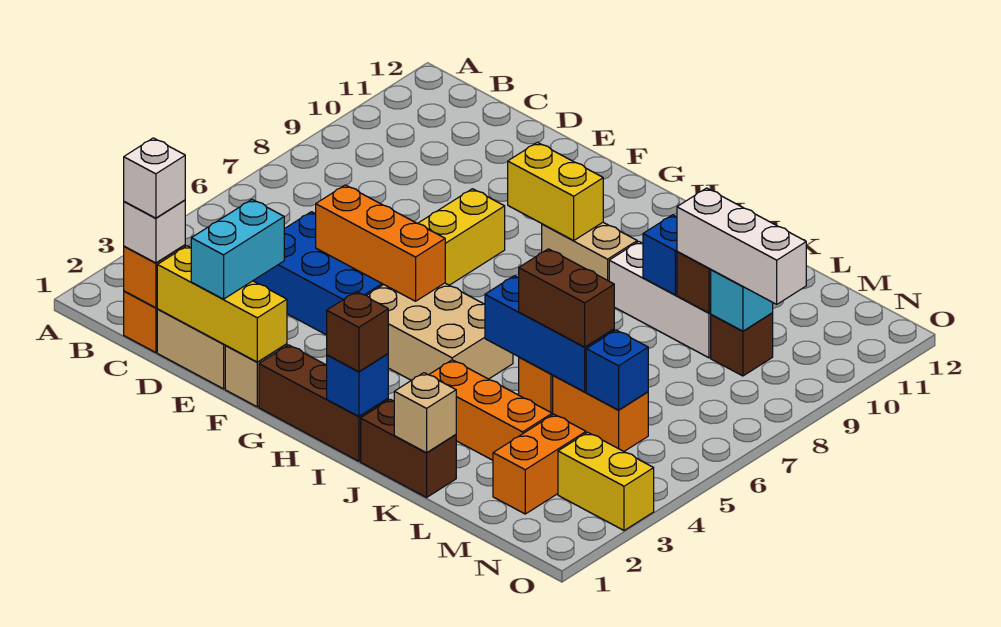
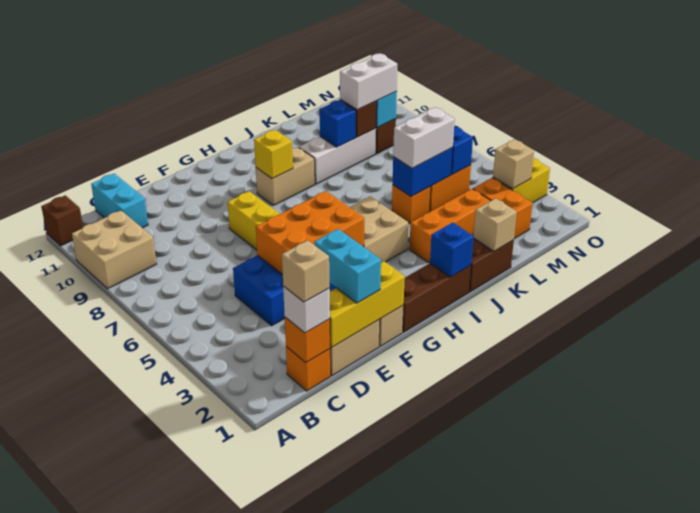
none -> tan 2x2 brick [72,210,156,289]
white 1x1 brick [124,138,185,218] -> tan 1x1 brick [282,240,330,302]
none -> cyan 1x2 brick [91,174,148,228]
orange 1x3 brick [316,185,445,301] -> orange 2x3 brick [256,191,364,275]
yellow 1x2 brick [508,142,603,240] -> yellow 1x1 brick [254,130,293,179]
brown 1x1 brick [327,292,388,372] -> brown 1x1 brick moved to [41,195,83,246]
blue 1x3 brick [485,276,614,392] -> blue 1x2 brick [393,148,453,196]
brown 1x2 brick [519,249,614,347] -> white 1x2 brick [393,107,455,168]
white 1x3 brick [677,188,806,304] -> white 1x2 brick [340,54,397,110]
none -> tan 1x1 brick [493,139,534,189]

